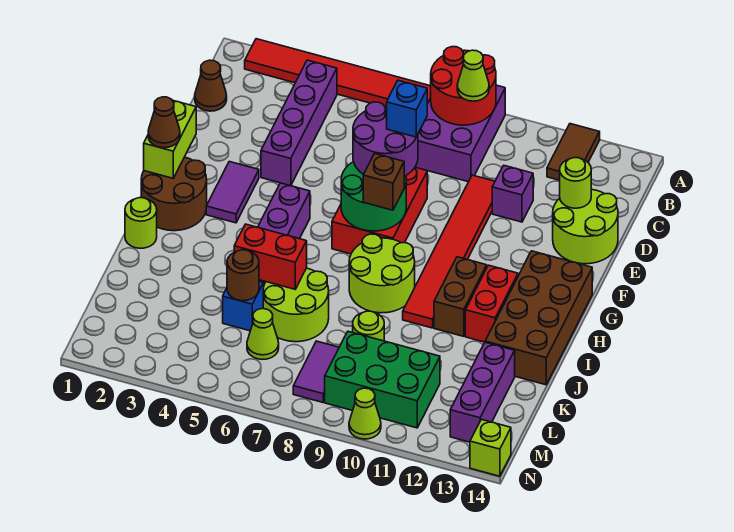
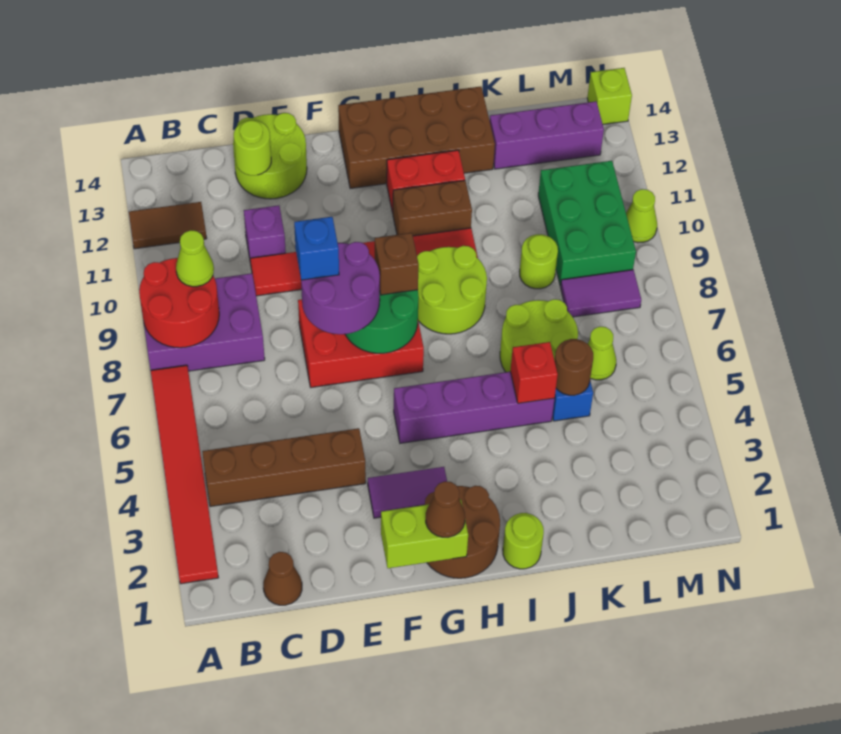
purple 1x4 brick [261,60,337,186] -> brown 1x4 brick [202,428,366,507]
red 1x2 brick [234,224,307,289] -> red 1x1 brick [510,342,558,403]

